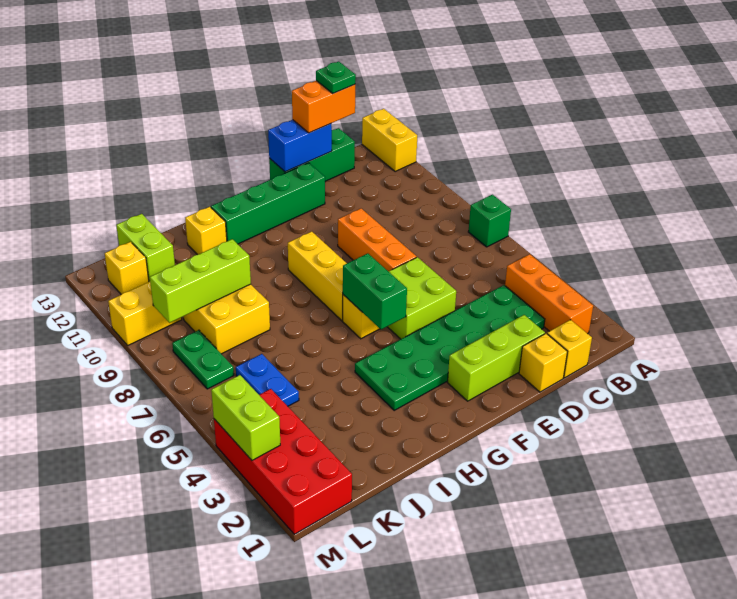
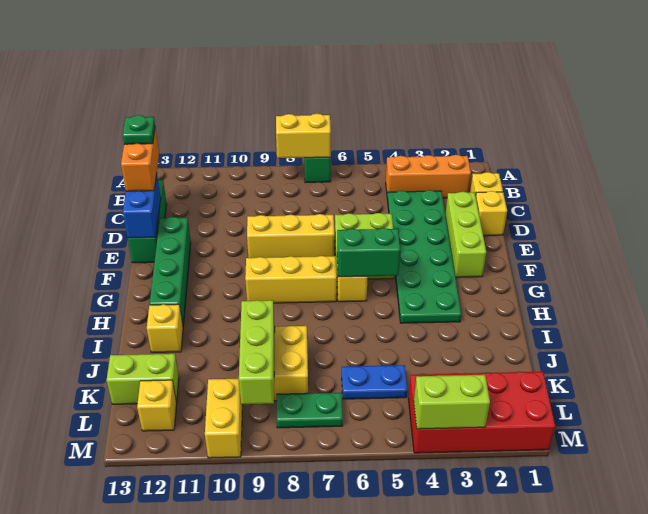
yellow 1x2 brick [362,109,417,172] -> yellow 1x2 brick moved to [276,114,331,158]
orange 1x3 brick [338,209,416,271] -> yellow 1x3 brick [247,214,335,258]

